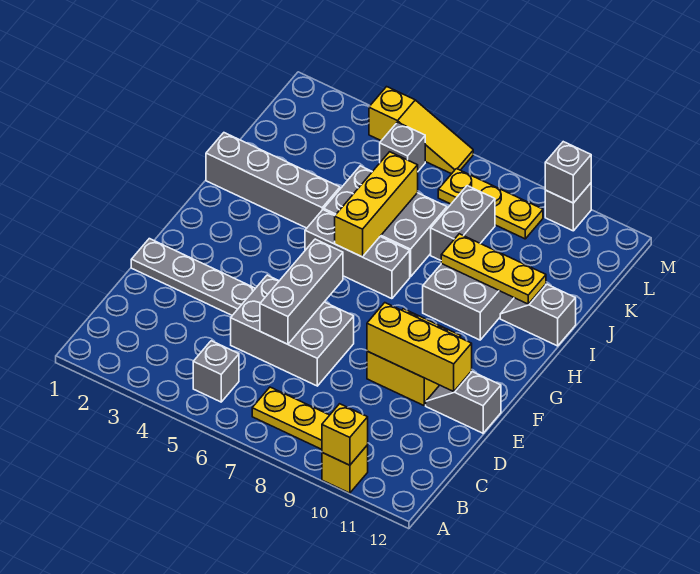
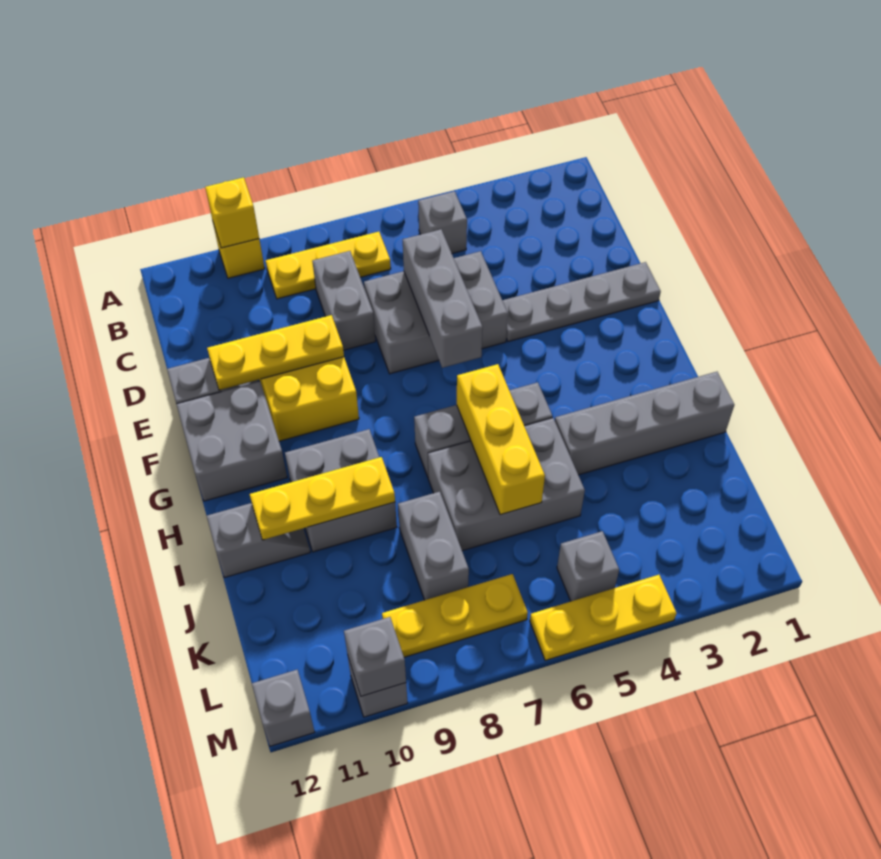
none -> grey 1x2 brick [312,251,375,350]
yellow 1x3 brick [367,303,472,391] -> yellow 1x3 plate [207,315,344,390]
none -> grey 2x2 brick [177,382,287,501]
yellow 1x3 slope [369,87,473,174] -> yellow 1x3 plate [530,575,677,660]
none -> grey 1x1 brick [252,670,315,746]

